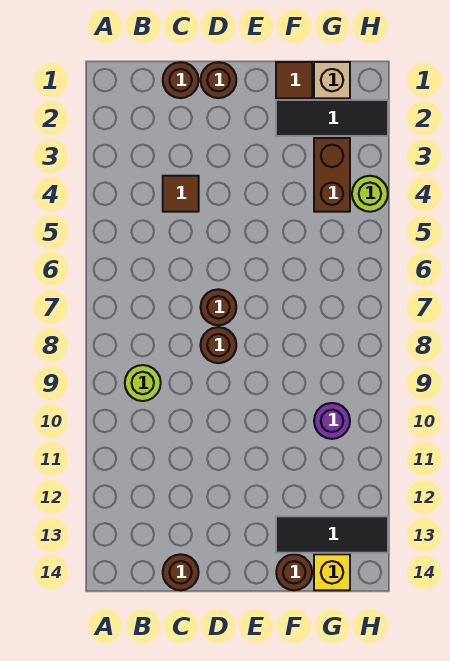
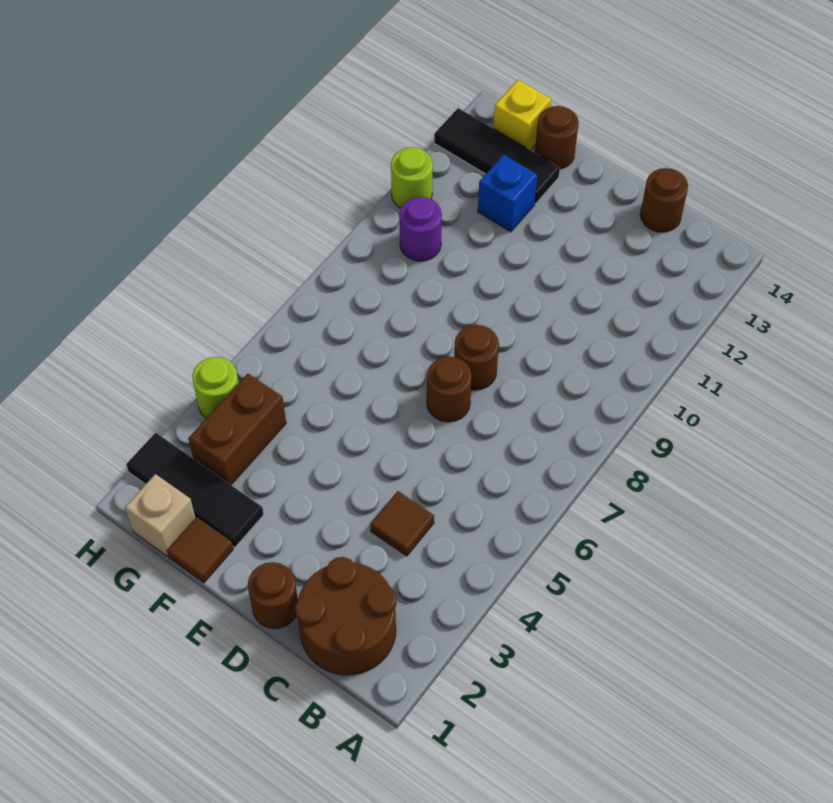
lime 1x1 round brick [125,365,161,401] -> lime 1x1 round brick moved to [391,147,433,208]
brown 1x1 round brick [163,62,199,98] -> brown 2x2 round brick [295,557,397,675]
none -> blue 1x1 brick [478,155,537,232]

